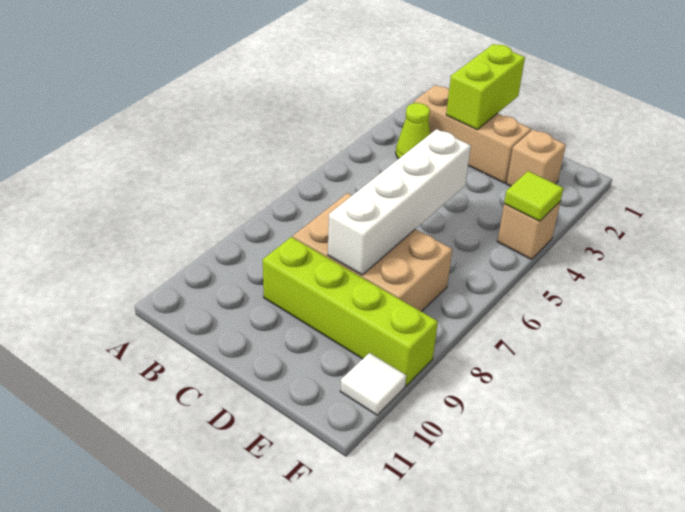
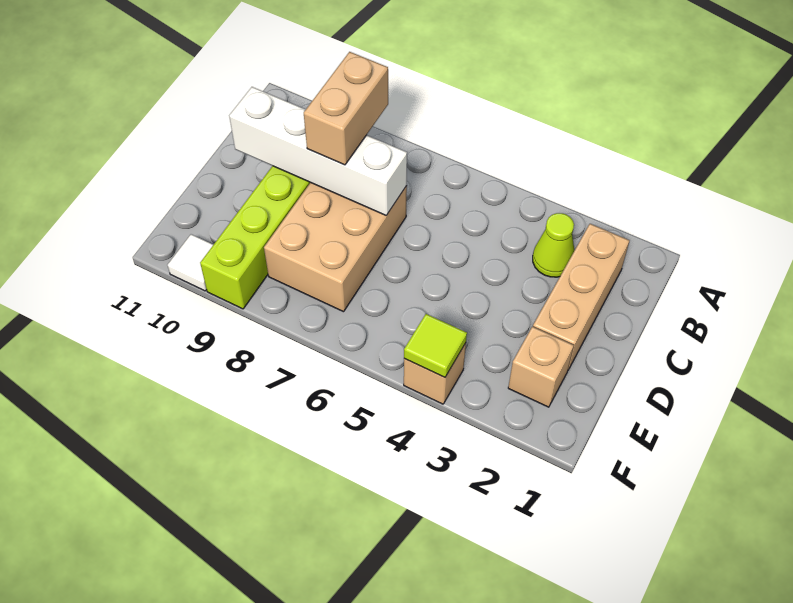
none -> tan 1x2 brick [304,52,388,165]
lime 1x2 brick [446,44,525,130] -> none
white 1x4 brick [328,129,471,275] -> white 1x4 brick moved to [229,87,407,215]

